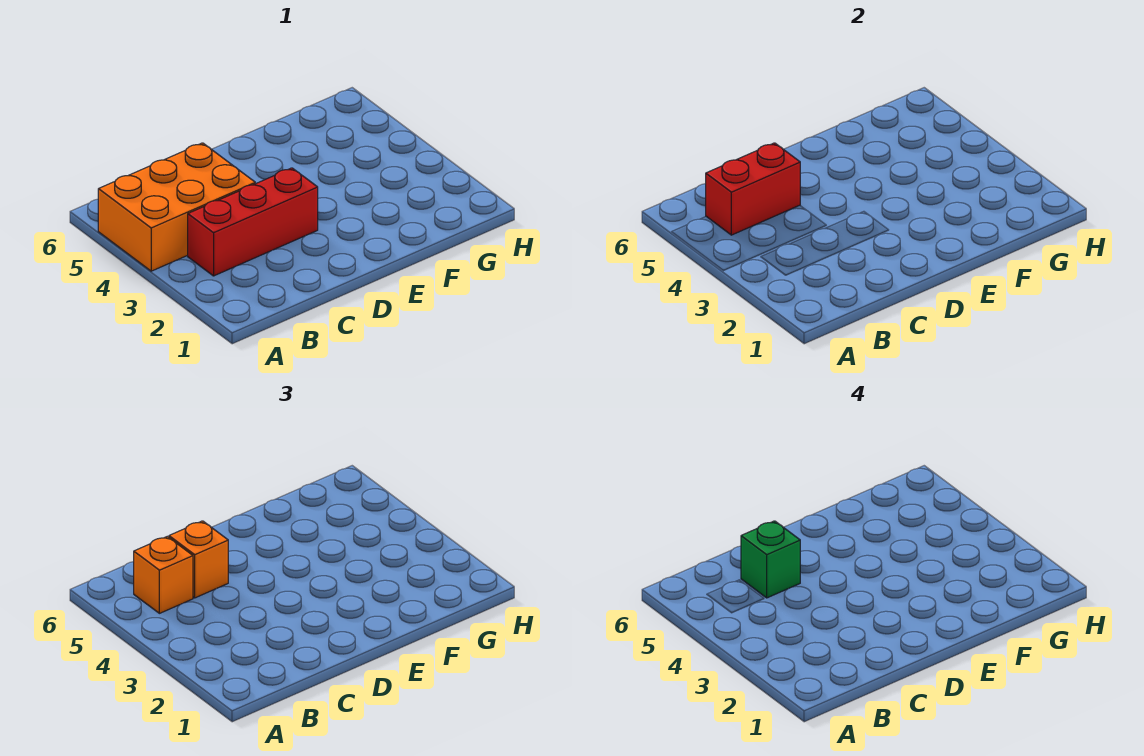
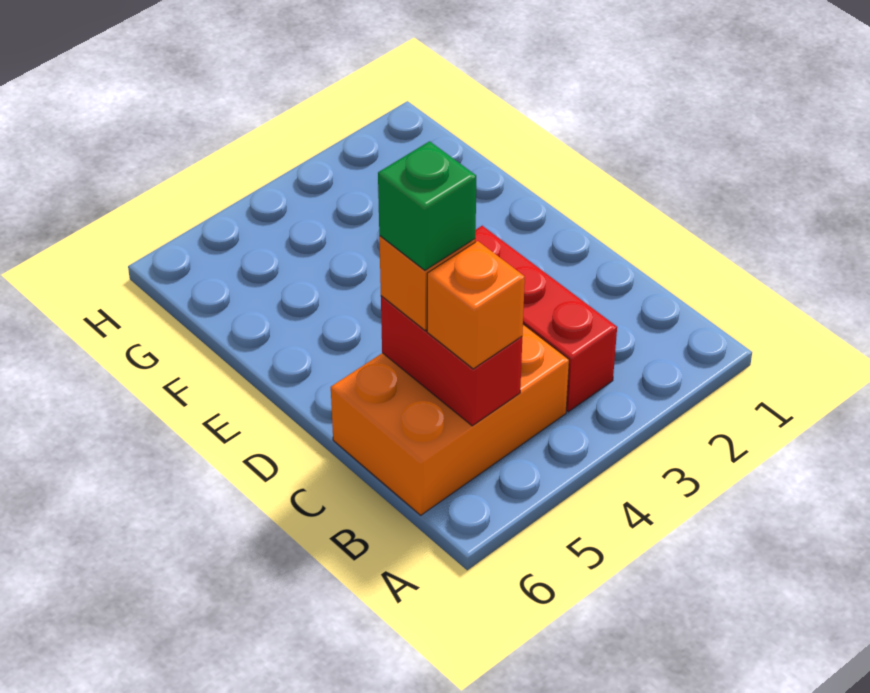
orange 2x3 brick [98,143,255,271] -> orange 2x3 brick turned to [331,324,569,515]

